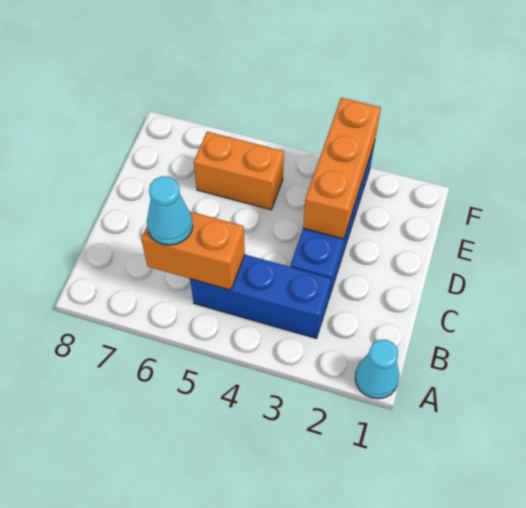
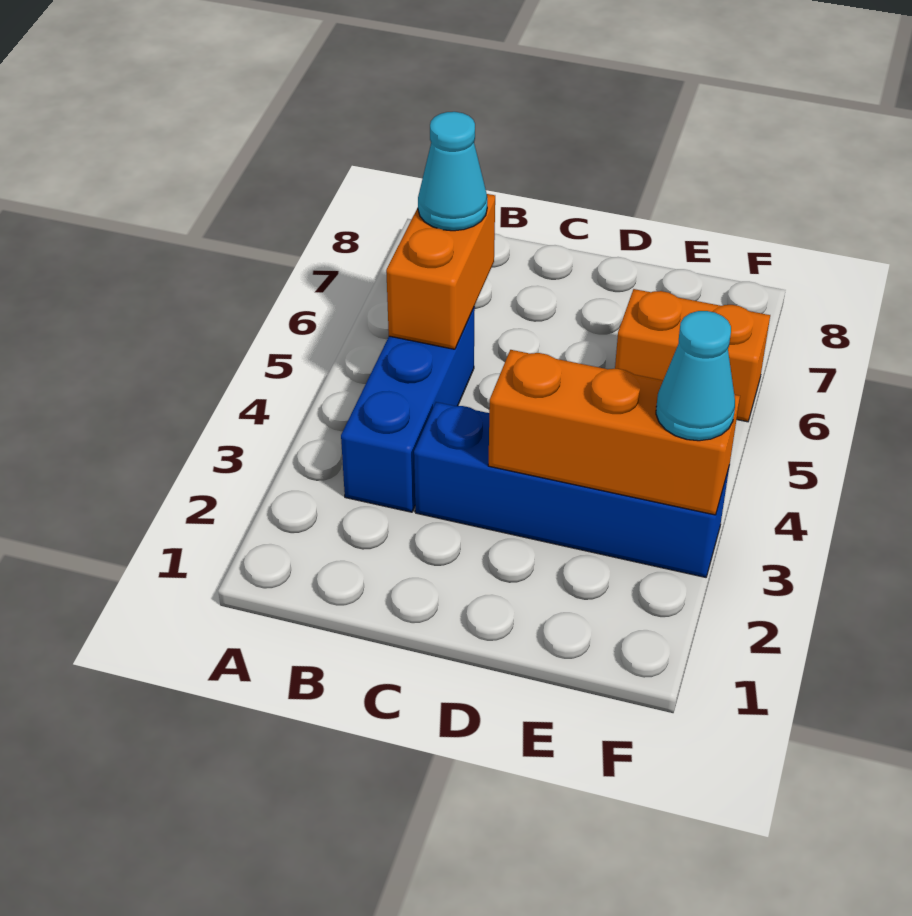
cyan 1x1 cone [355,340,399,399] -> cyan 1x1 cone moved to [656,311,735,441]
orange 1x2 brick [194,132,284,210] -> orange 1x2 brick turned to [615,289,770,422]

